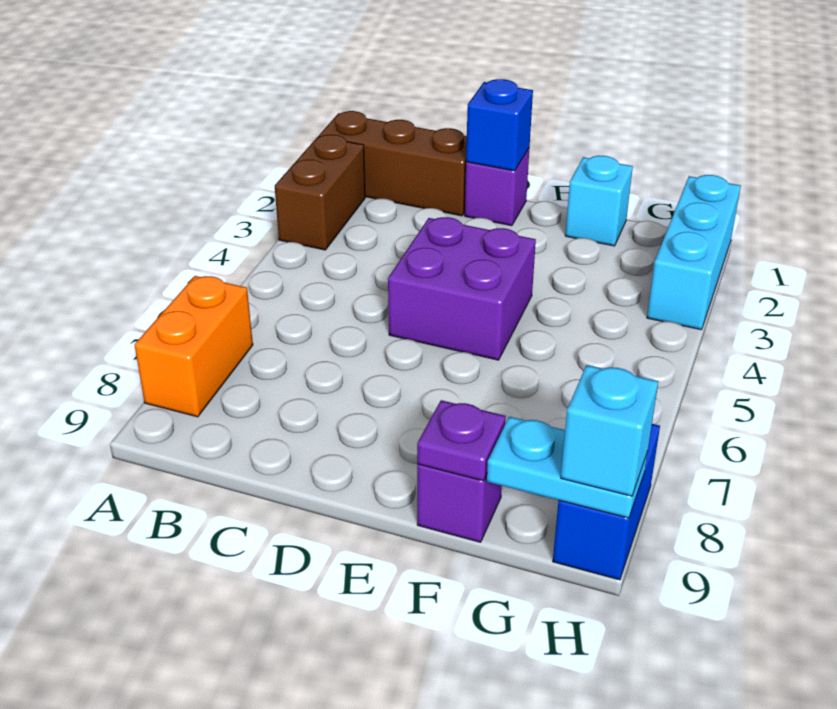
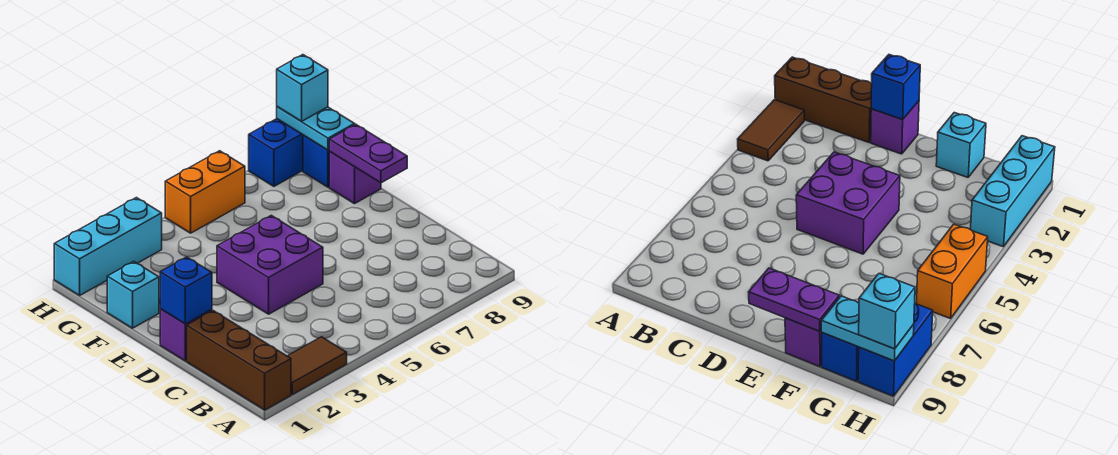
brown 1x2 brick [275,135,365,250] -> brown 1x2 tile [288,337,347,394]
orange 1x2 brick [134,276,253,417] -> orange 1x2 brick moved to [165,151,245,233]
purple 1x1 plate [417,400,506,481] -> purple 1x2 plate [329,124,407,183]
none -> blue 1x1 brick [303,135,330,187]

